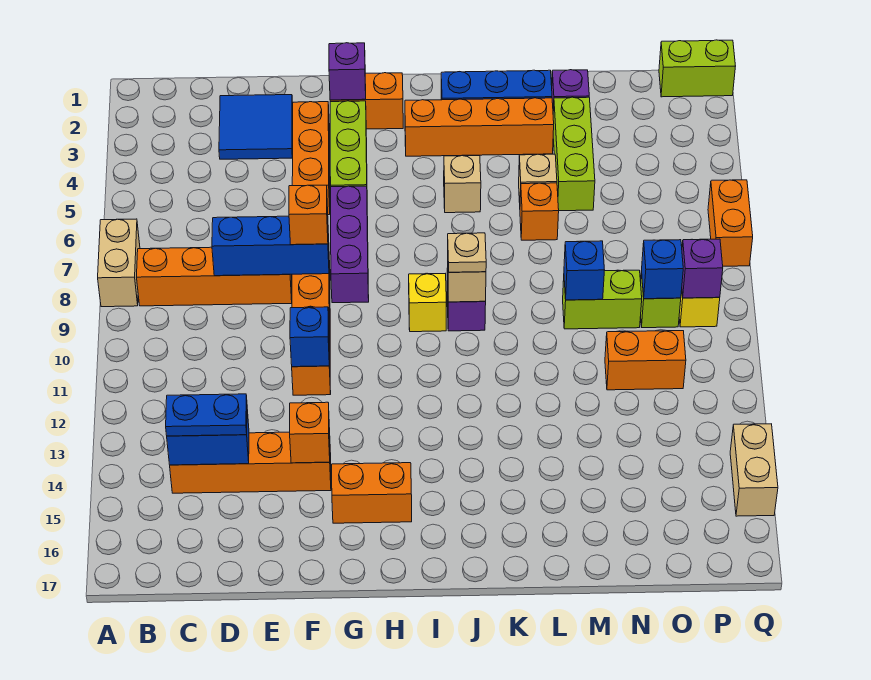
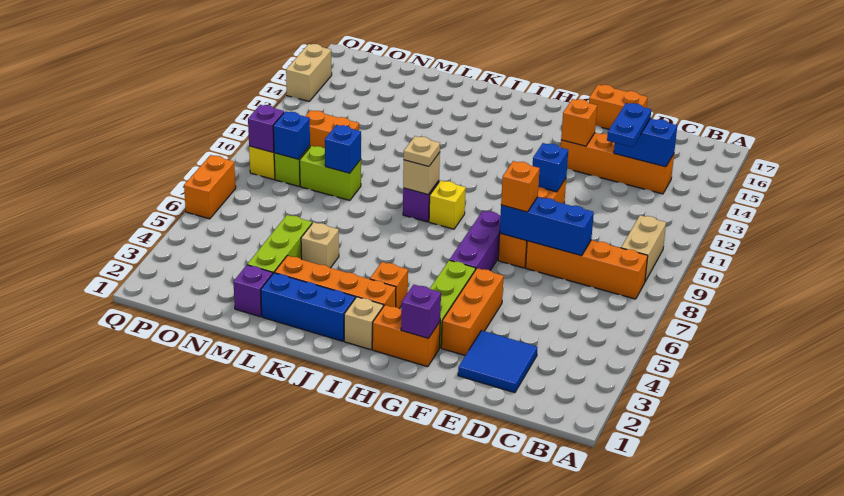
tan 1x2 brick [98,219,140,307] -> tan 1x2 brick moved to [621,215,666,281]
blue 1x2 plate [166,394,247,436] -> blue 1x2 plate turned to [607,103,651,147]
orange 1x2 brick [332,463,412,523] -> orange 1x2 brick moved to [589,85,648,129]
tan 1x1 brick [444,156,481,213] -> tan 1x1 brick moved to [344,297,383,350]
orange 1x1 brick [520,183,559,240] -> orange 1x1 brick moved to [370,262,408,309]
lime 1x2 brick [659,40,735,97] -> none

